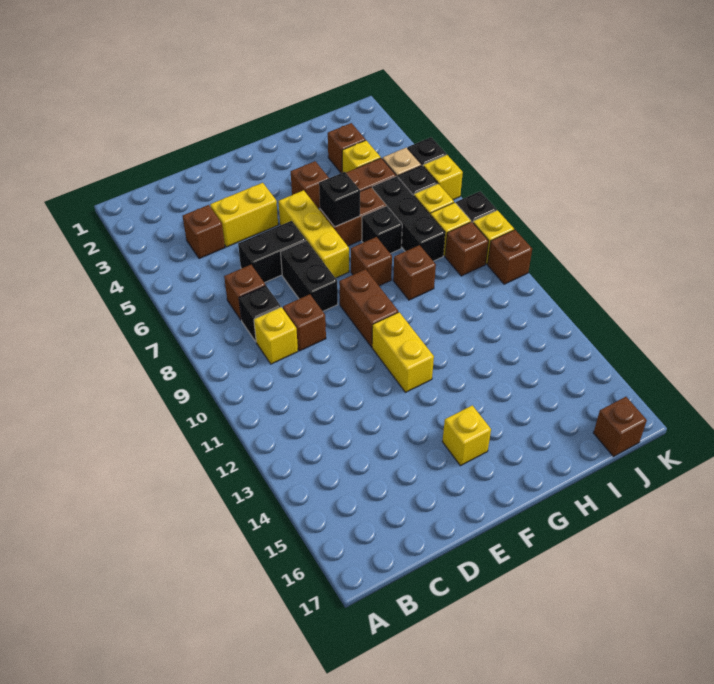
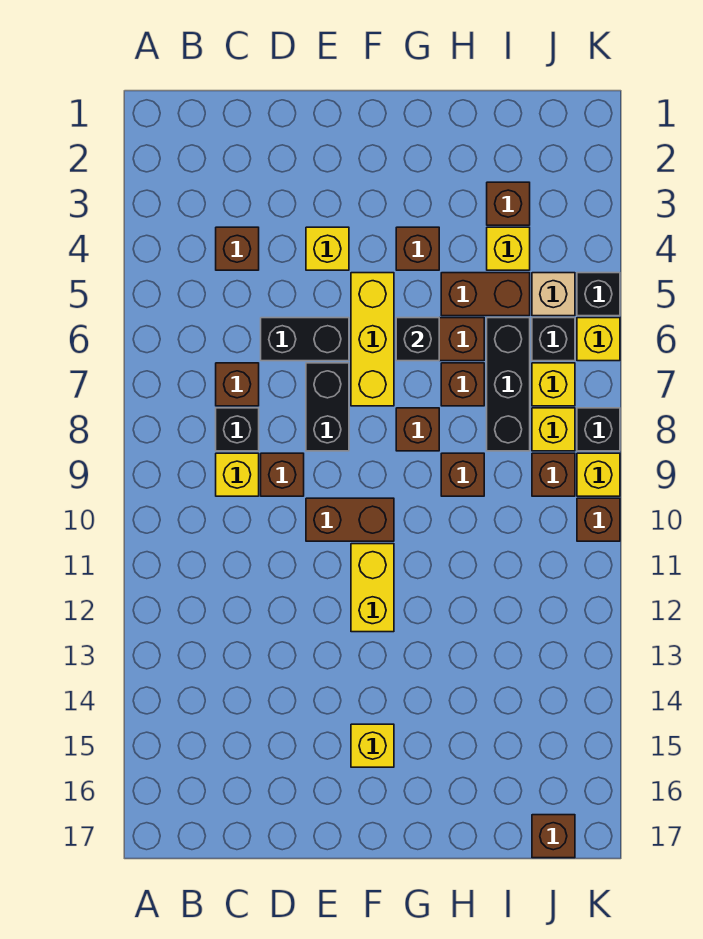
yellow 1x2 brick [210,183,278,247] -> yellow 1x1 brick [306,227,349,270]
brown 1x2 brick [339,269,398,347] -> brown 1x2 brick turned to [306,498,394,541]
black 1x1 brick [362,206,402,254] -> brown 1x1 brick [441,363,484,406]

